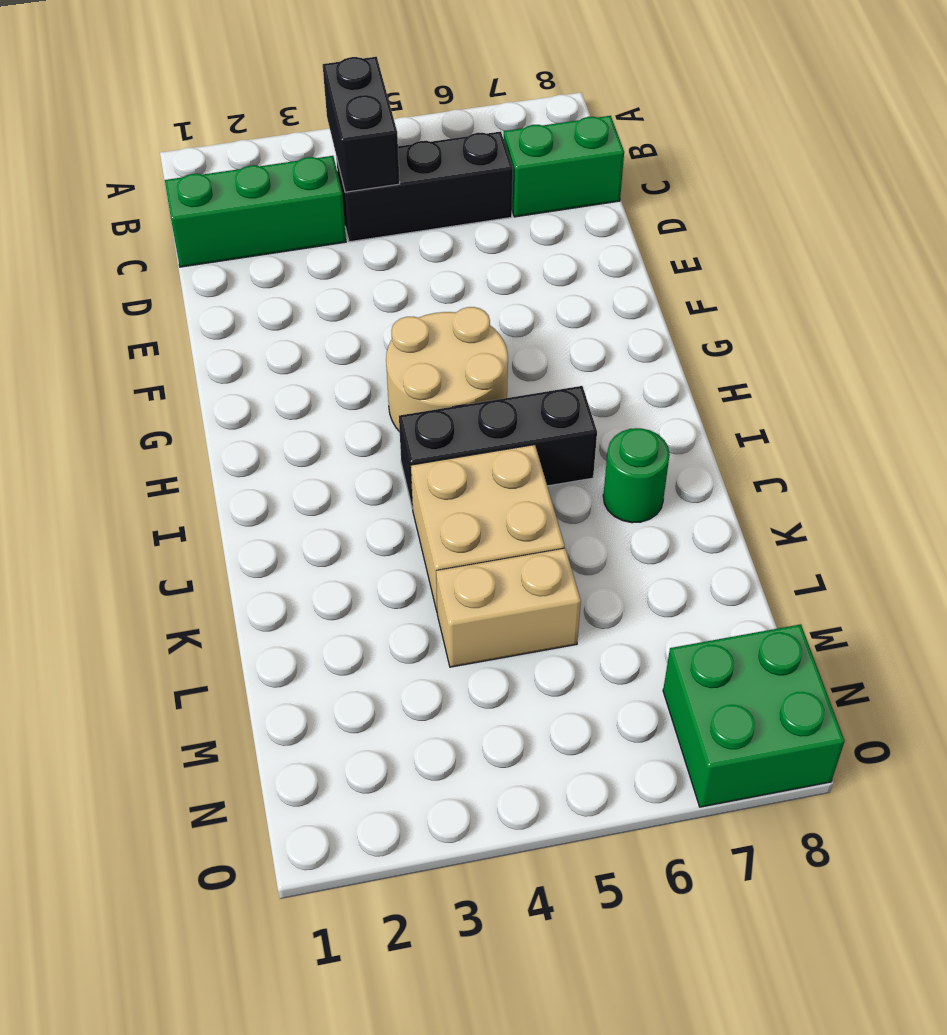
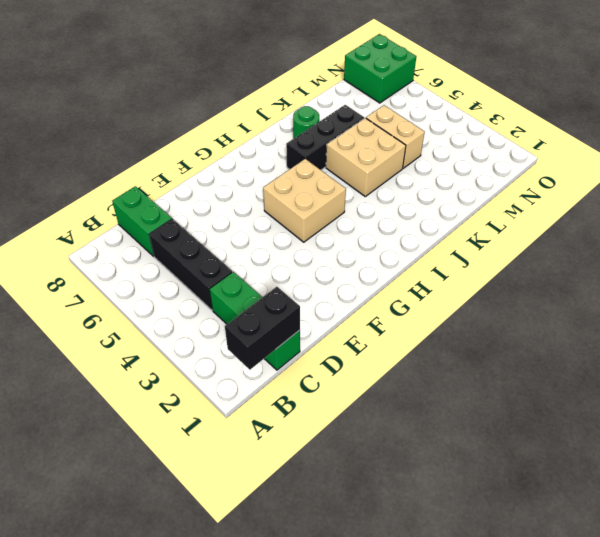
black 1x2 brick [323,57,400,192] -> black 1x2 brick moved to [225,287,300,370]
tan 2x2 round brick [386,307,508,432] -> tan 2x2 brick [263,159,346,242]
black 1x3 brick [399,386,597,508] -> black 1x3 brick turned to [286,105,364,170]

